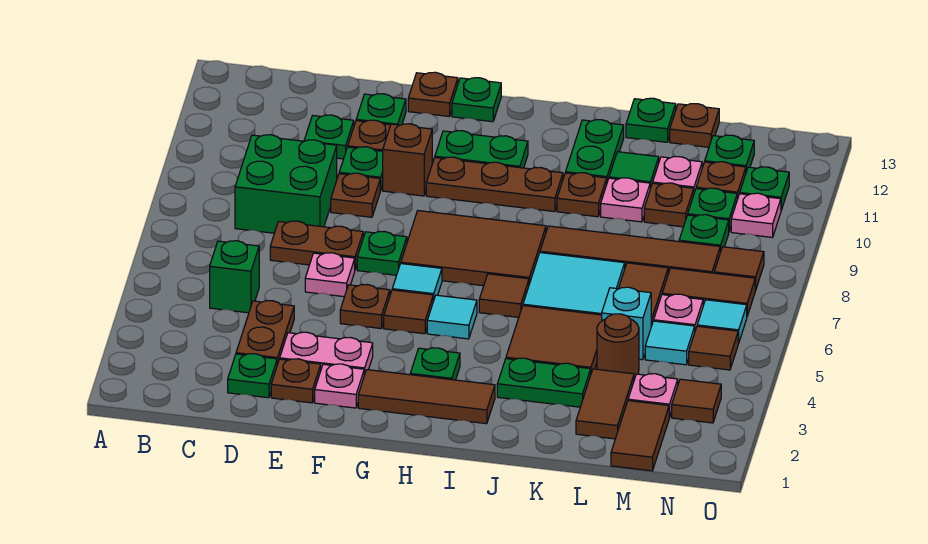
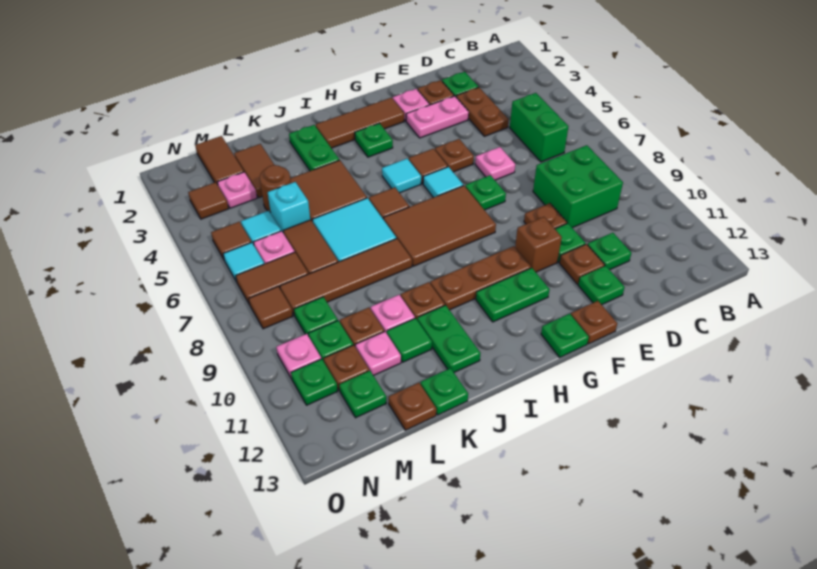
green 1x1 brick [210,241,259,313] -> green 1x2 brick [510,93,568,162]
brown 1x2 plate [270,221,363,269] -> none
green 1x2 plate [497,358,591,407] -> green 1x2 plate turned to [289,125,339,171]

